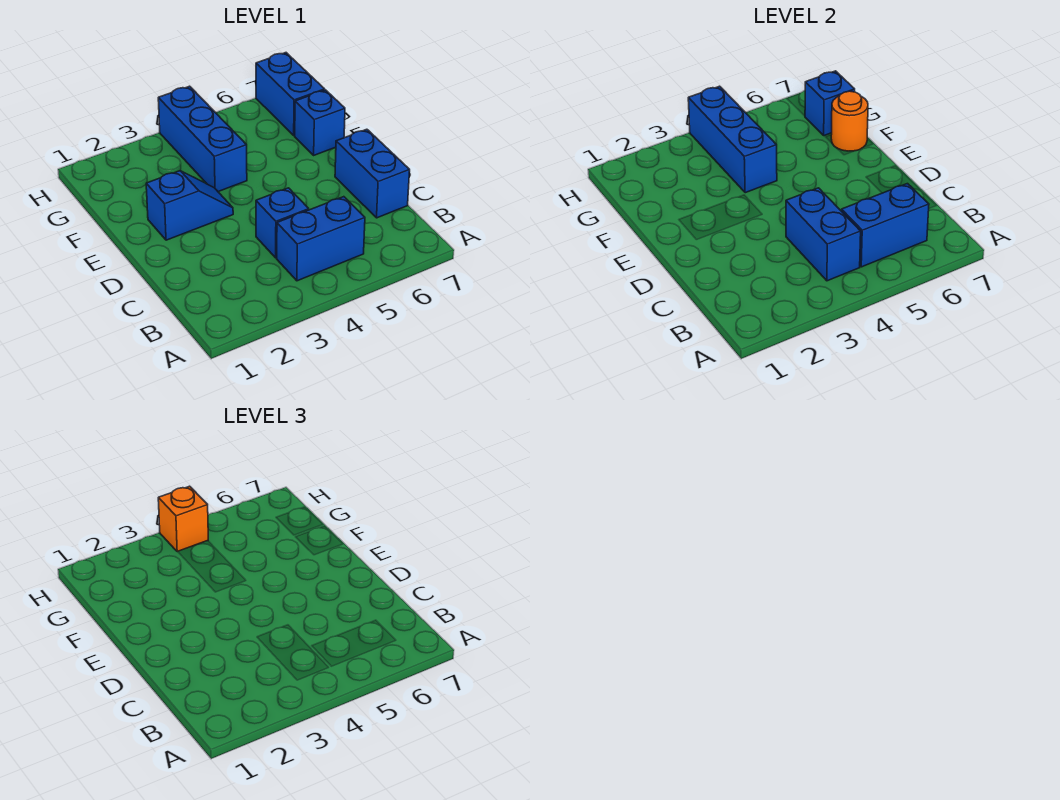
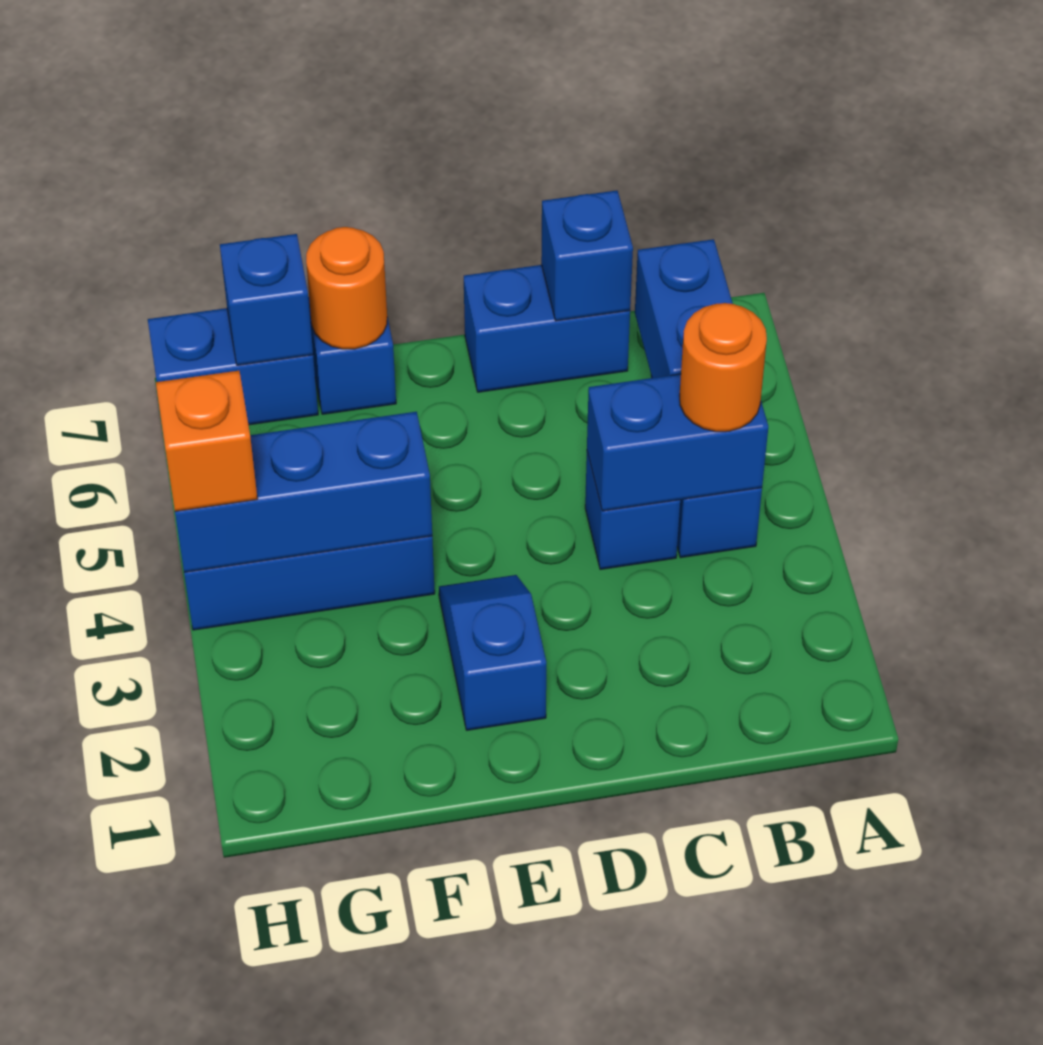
none -> orange 1x1 round brick [679,303,767,432]
none -> blue 1x1 brick [541,191,633,321]

